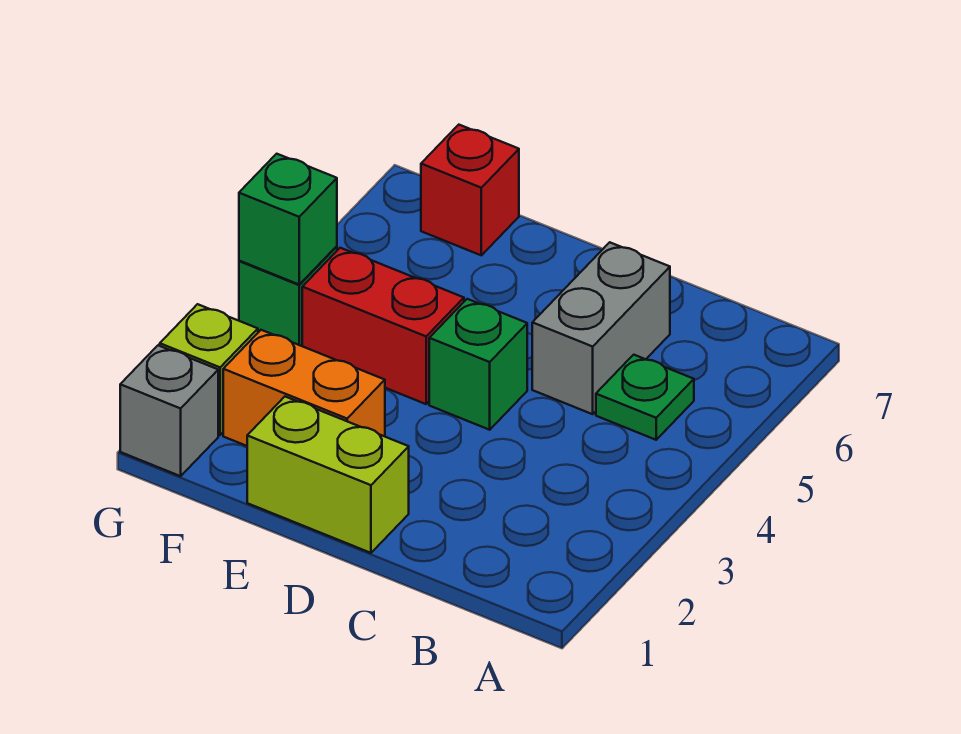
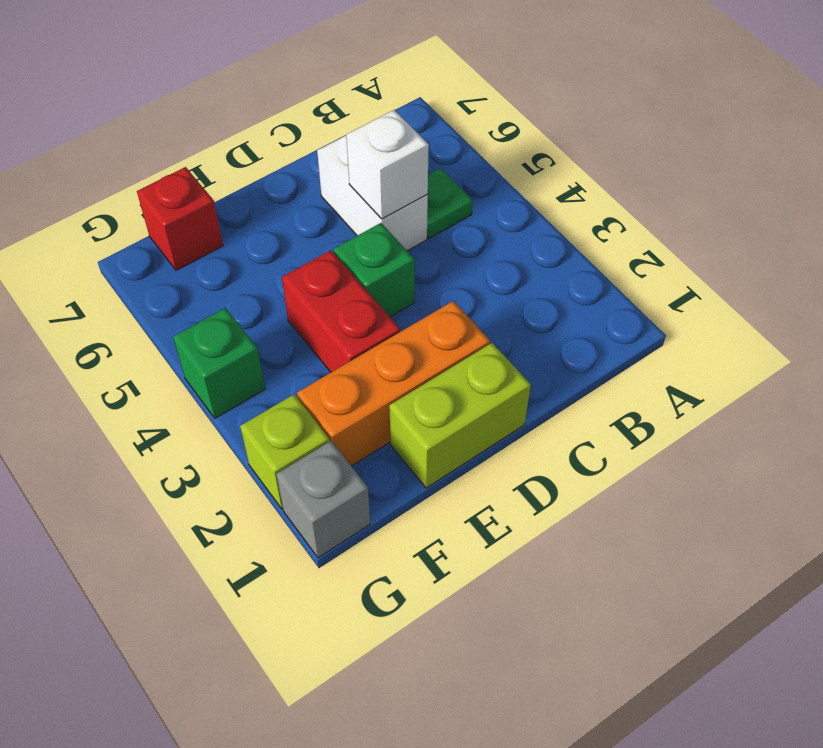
grey 1x2 brick [532,242,670,414] -> white 1x2 brick [317,136,428,251]
none -> white 1x1 brick [346,110,429,219]
orange 1x2 brick [223,330,385,446] -> orange 1x3 brick [297,301,490,466]
red 1x2 brick [302,248,464,404] -> red 1x2 brick turned to [282,250,400,372]
green 1x1 brick [239,154,337,284] -> none

